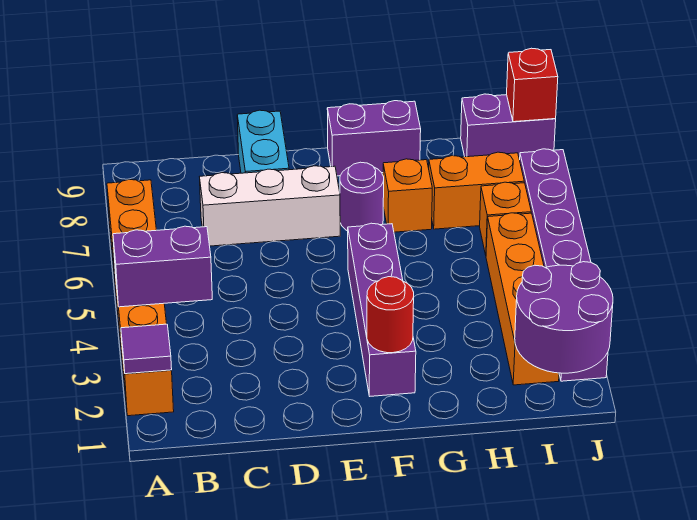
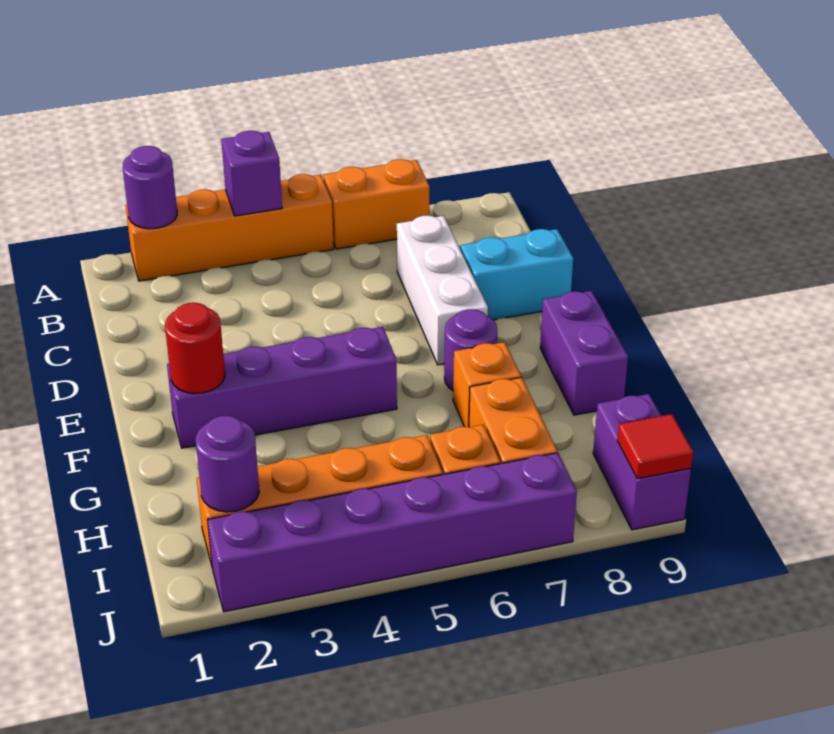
purple 1x1 tile [121,324,172,374] -> purple 1x1 round brick [123,146,177,229]
purple 1x2 brick [113,226,212,307] -> purple 1x1 brick [221,131,282,216]
purple 2x2 round brick [515,262,613,373] -> purple 1x1 round brick [196,416,259,512]
red 1x1 brick [507,48,558,122] -> red 1x1 tile [617,414,693,479]

